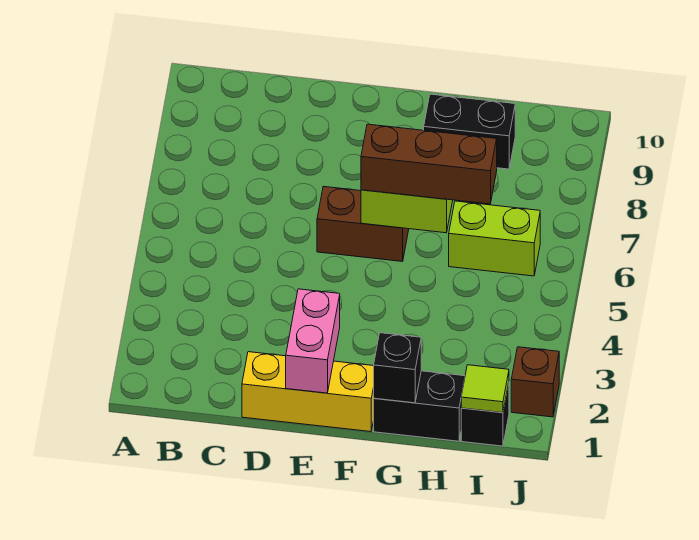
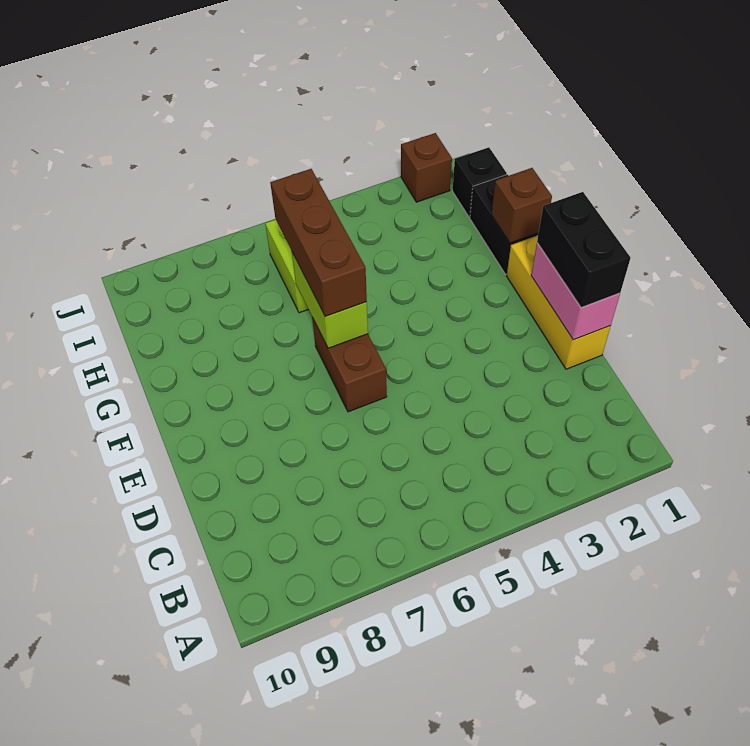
pink 1x2 brick [286,289,340,393] -> pink 1x2 brick turned to [531,243,620,340]
black 1x1 brick [374,333,421,403] -> brown 1x1 brick [491,168,552,243]
black 1x2 brick [424,94,515,169] -> black 1x2 brick moved to [537,192,630,308]
lime 1x1 tile [461,365,509,413] -> none

